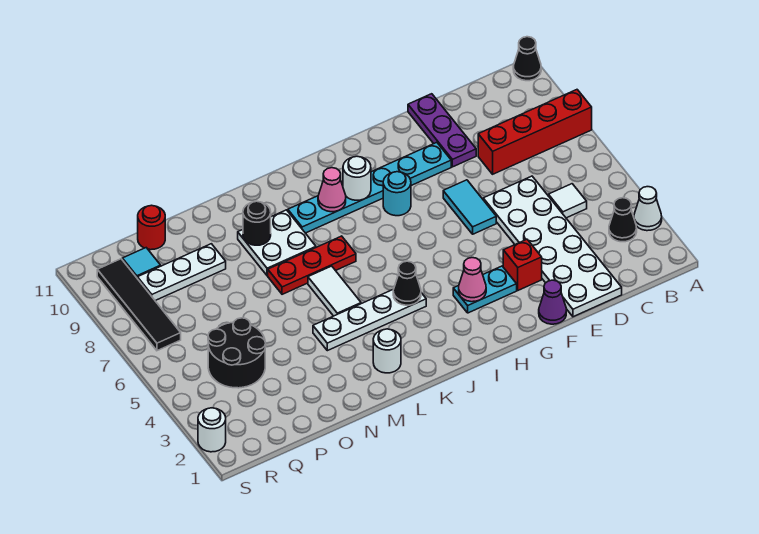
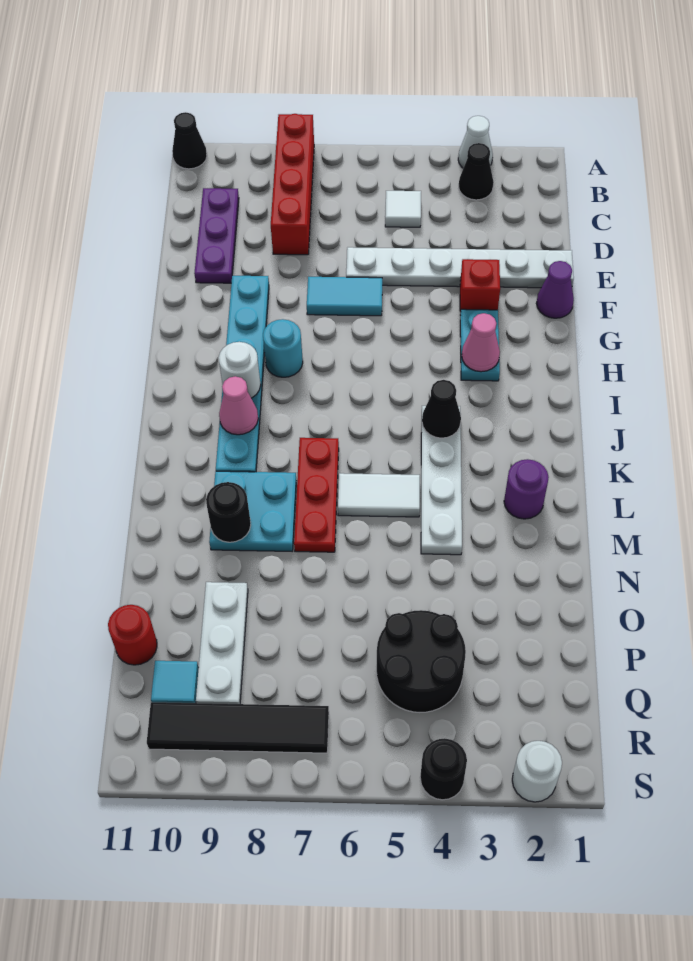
white 2x6 plate [483,176,622,317] -> white 1x6 plate [346,247,574,288]
purple 1x3 plate [408,94,476,167] -> purple 1x3 plate turned to [194,188,239,283]
white 1x1 round brick [373,329,401,373] -> purple 1x1 round brick [504,459,549,519]
white 2x2 plate [238,210,316,276] -> cyan 2x2 plate [209,471,296,551]
none -> black 1x1 round brick [420,738,467,800]

